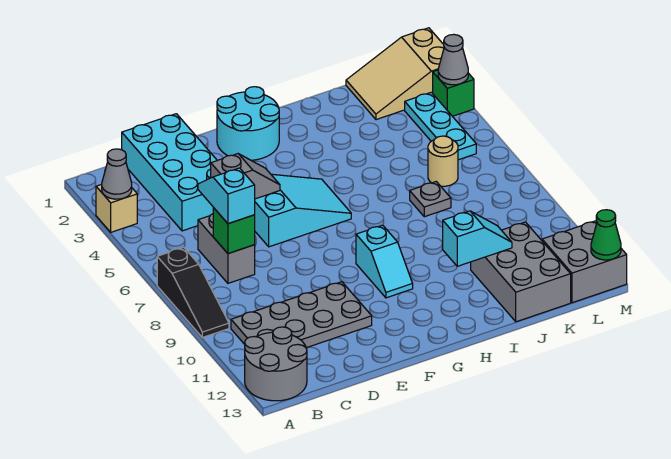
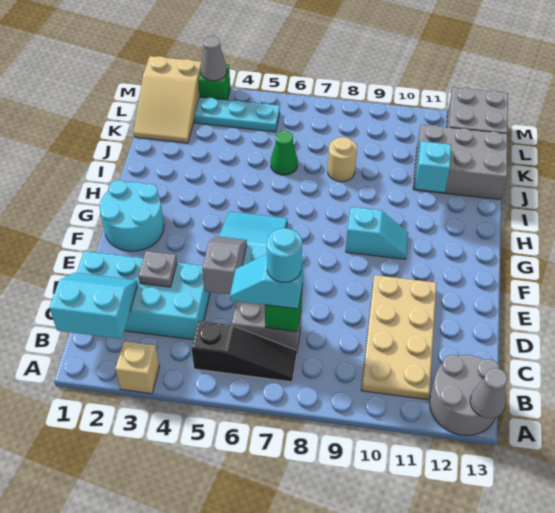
grey 1x1 cone [102,149,132,199] -> grey 1x1 cone moved to [470,368,508,418]
black 1x3 slope [157,247,229,338] -> black 1x3 slope moved to [191,321,297,382]
none -> cyan 2x2 slope [50,273,138,339]
grey 2x4 plate [231,282,372,348] -> tan 2x4 plate [361,275,436,400]
none -> cyan 1x1 round brick [267,228,302,282]
grey 1x1 plate [410,182,451,217] -> grey 1x1 plate moved to [138,251,177,287]
tan 1x1 round brick [428,136,458,186] -> tan 1x1 round brick moved to [328,137,357,182]
green 1x1 cone [591,210,621,260] -> green 1x1 cone moved to [271,131,298,175]

